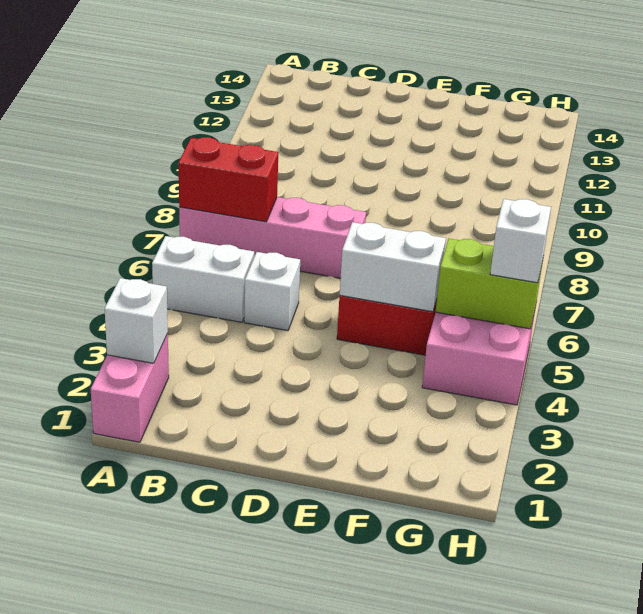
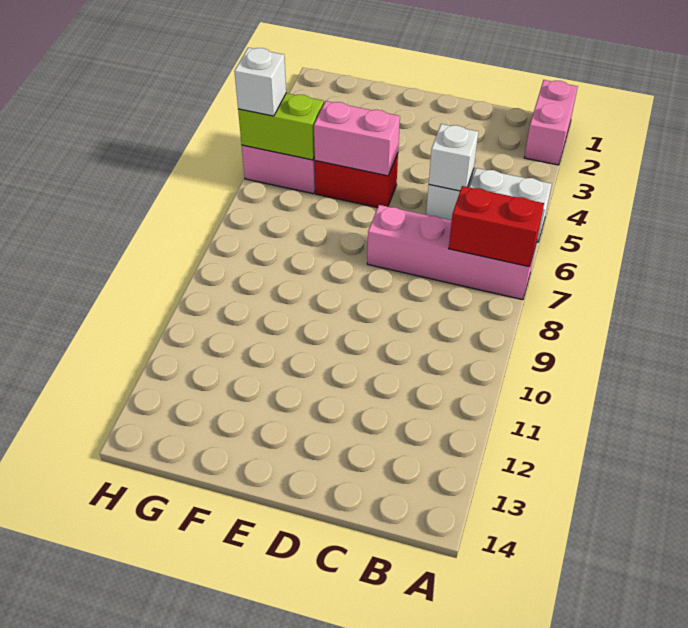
white 1x1 brick [105,278,168,363] -> white 1x1 brick moved to [429,124,478,191]
white 1x2 brick [340,222,446,312] -> pink 1x2 brick [314,101,400,176]

